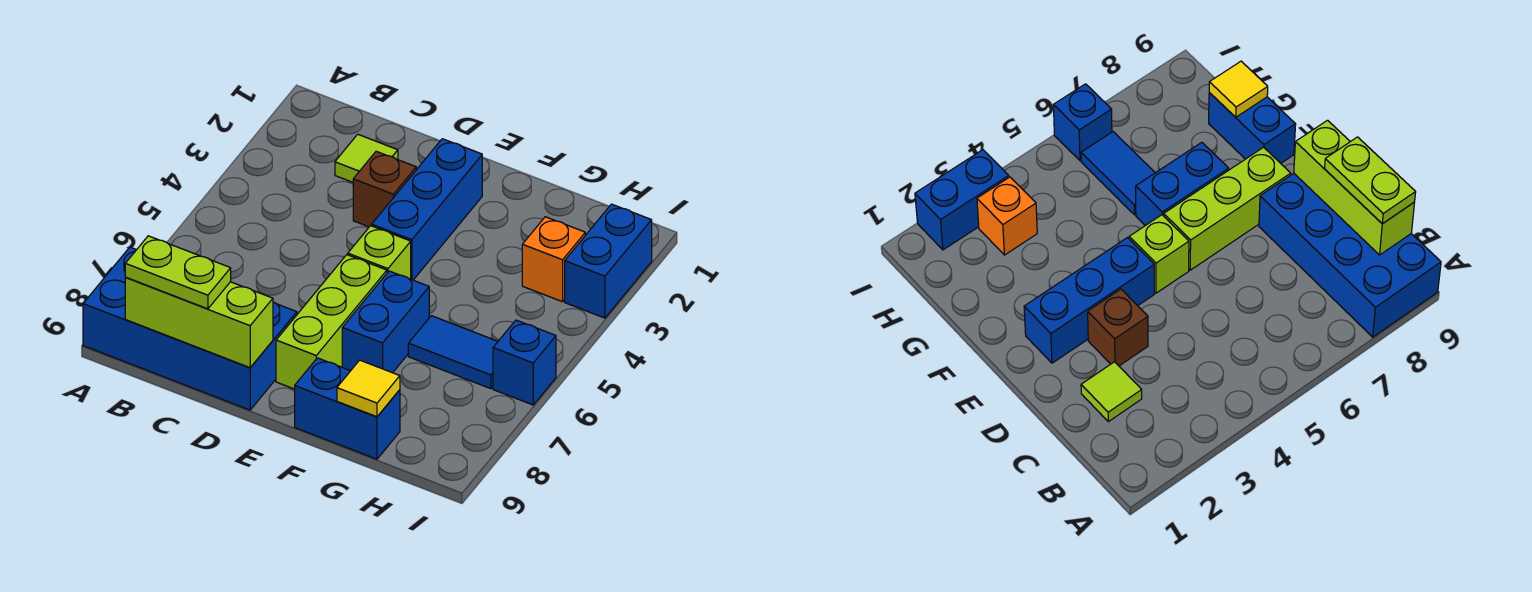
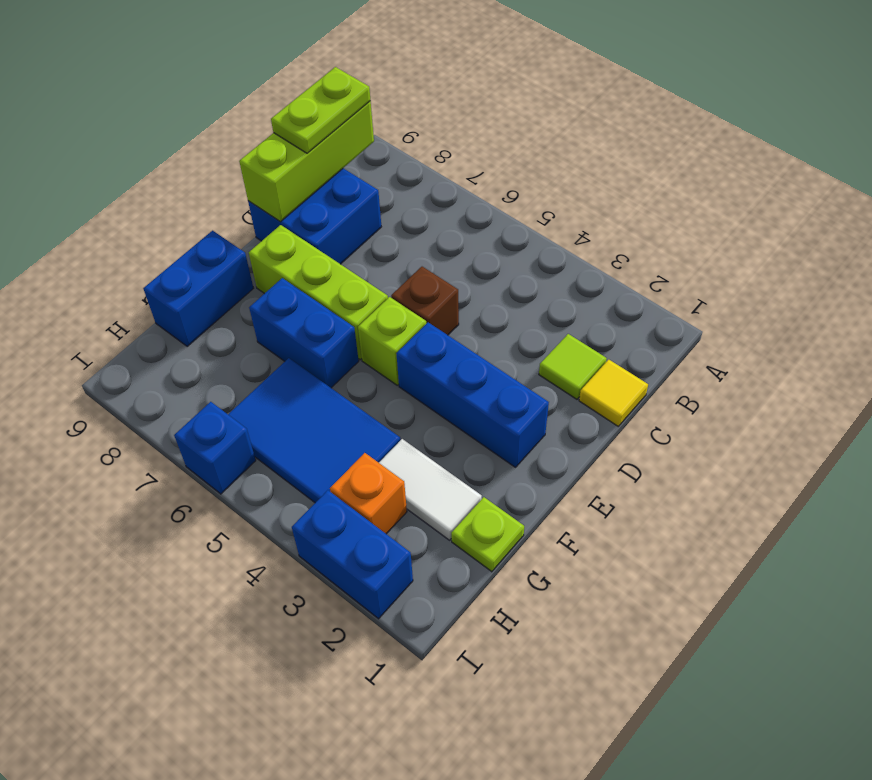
blue 2x4 brick [83,247,297,410] -> blue 2x2 brick [248,168,381,264]
brown 1x1 brick [353,151,416,227] -> brown 1x1 brick moved to [391,267,459,335]
none -> lime 1x1 plate [451,497,524,572]
none -> white 1x2 tile [379,439,482,540]
blue 1x2 tile [408,316,498,389] -> blue 2x3 tile [228,358,400,503]
yellow 1x1 tile [337,360,400,417] -> yellow 1x1 tile moved to [579,360,648,426]

